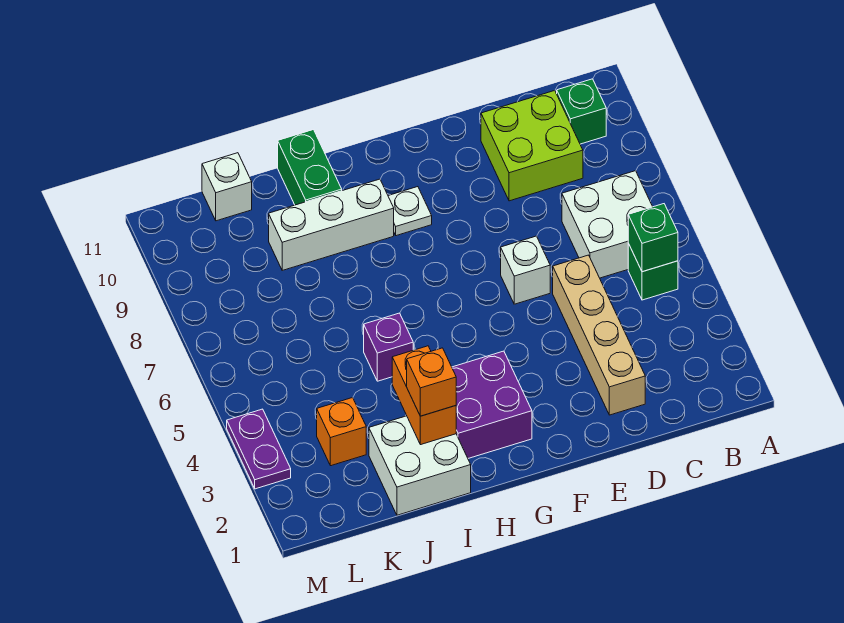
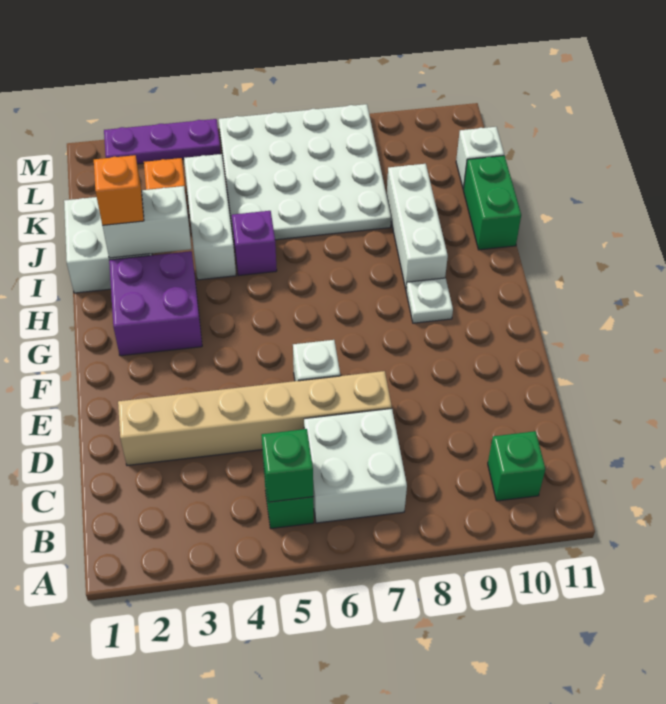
lime 2x2 brick [481,91,583,201] -> none
tan 1x4 brick [553,255,645,415] -> tan 1x6 brick [118,371,392,465]
orange 1x2 brick [392,346,456,445] -> white 1x2 brick [103,186,191,258]
none -> white 1x3 brick [184,154,236,280]
green 1x2 brick [278,130,342,205] -> green 1x2 brick turned to [463,156,521,250]
none -> white 4x4 plate [219,104,391,240]
purple 1x2 plate [227,409,291,489] -> purple 1x3 plate [104,119,221,164]

